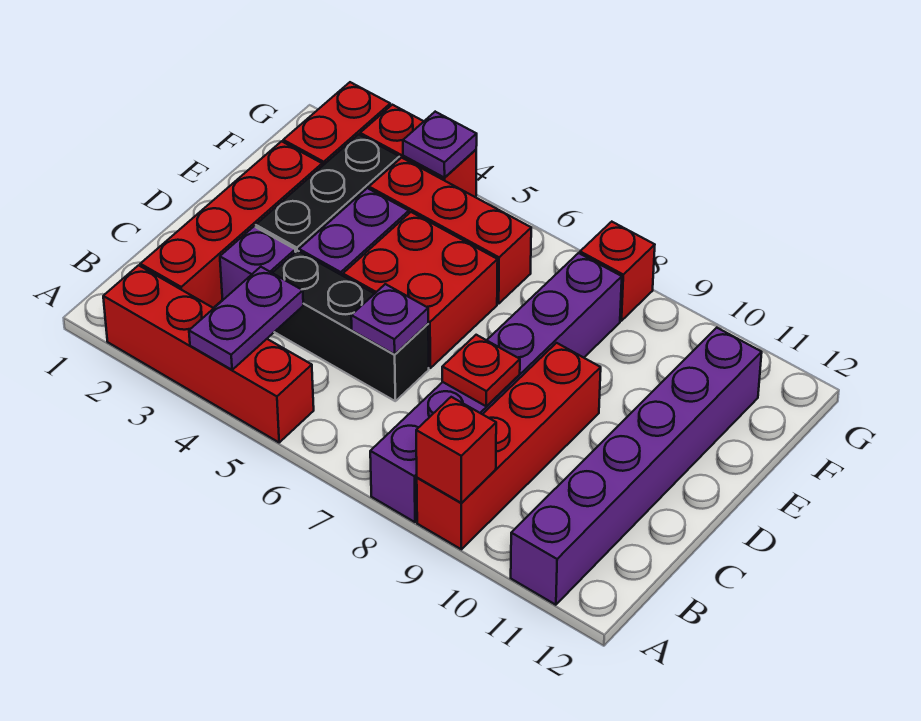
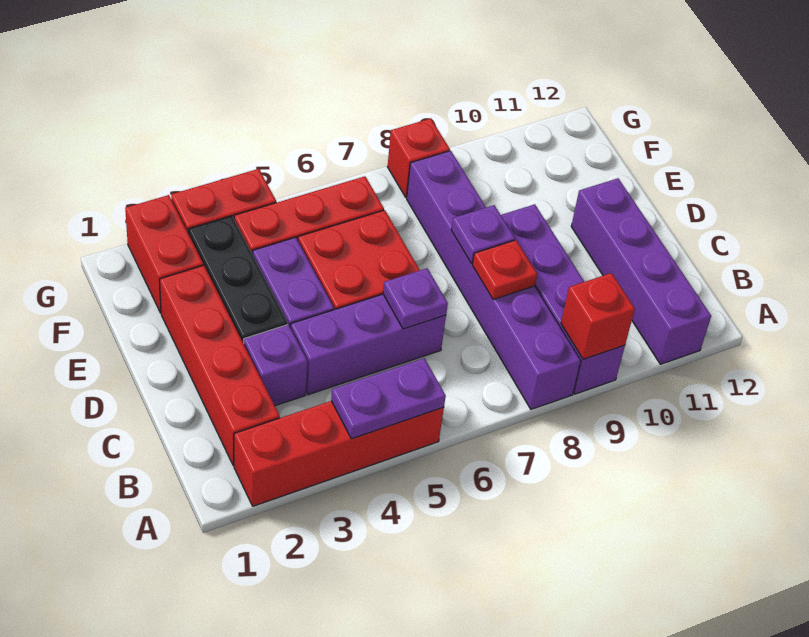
purple 1x2 plate [189,267,303,370] -> purple 1x2 plate turned to [331,358,446,439]
red 1x4 brick [417,343,601,549] -> purple 1x4 brick [501,204,625,394]
purple 1x6 brick [511,328,762,605] -> purple 1x4 brick [571,178,711,364]
black 1x3 brick [273,251,429,401] -> purple 1x3 brick [291,294,446,395]
purple 1x1 plate [403,112,477,178] -> purple 1x1 plate moved to [451,205,515,263]

